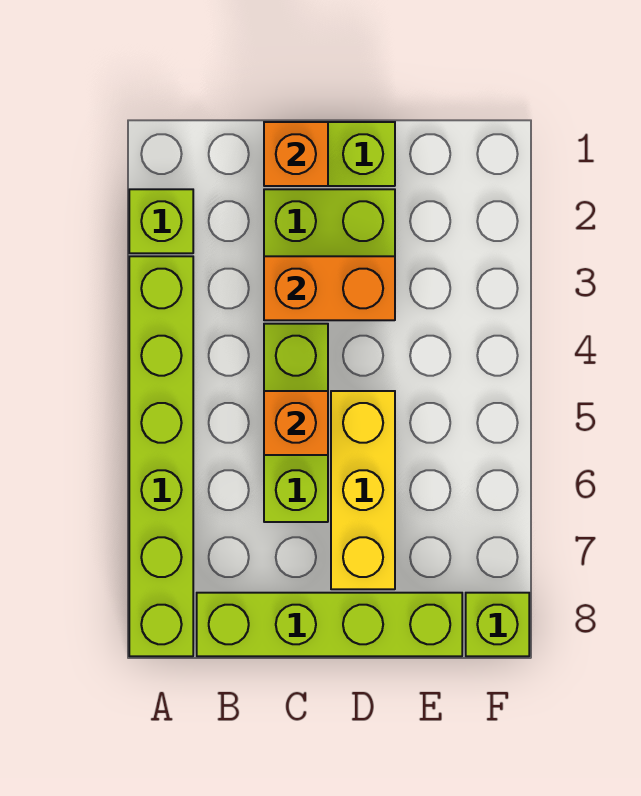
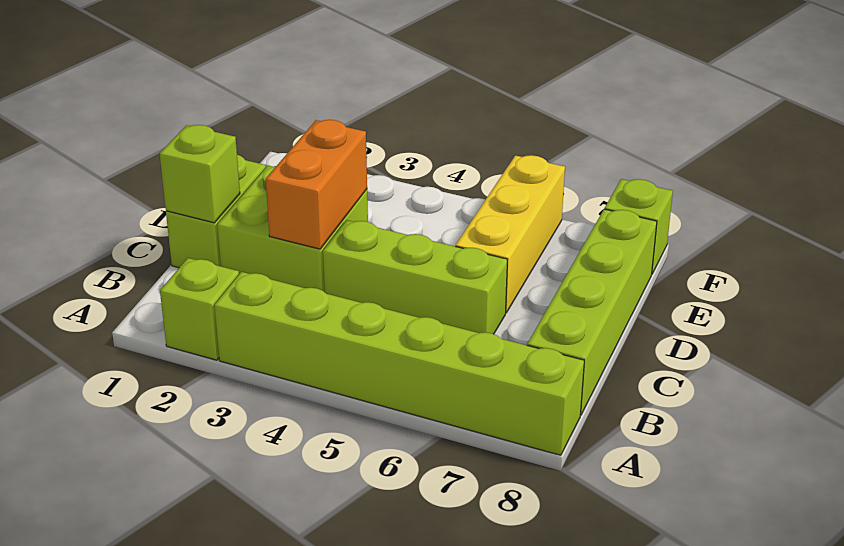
orange 1x1 brick [264,122,328,186] -> lime 1x1 brick [160,125,240,223]
orange 1x1 brick [264,391,328,455] -> none
yellow 1x3 brick [331,391,395,589] -> yellow 1x3 brick turned to [456,155,565,313]

